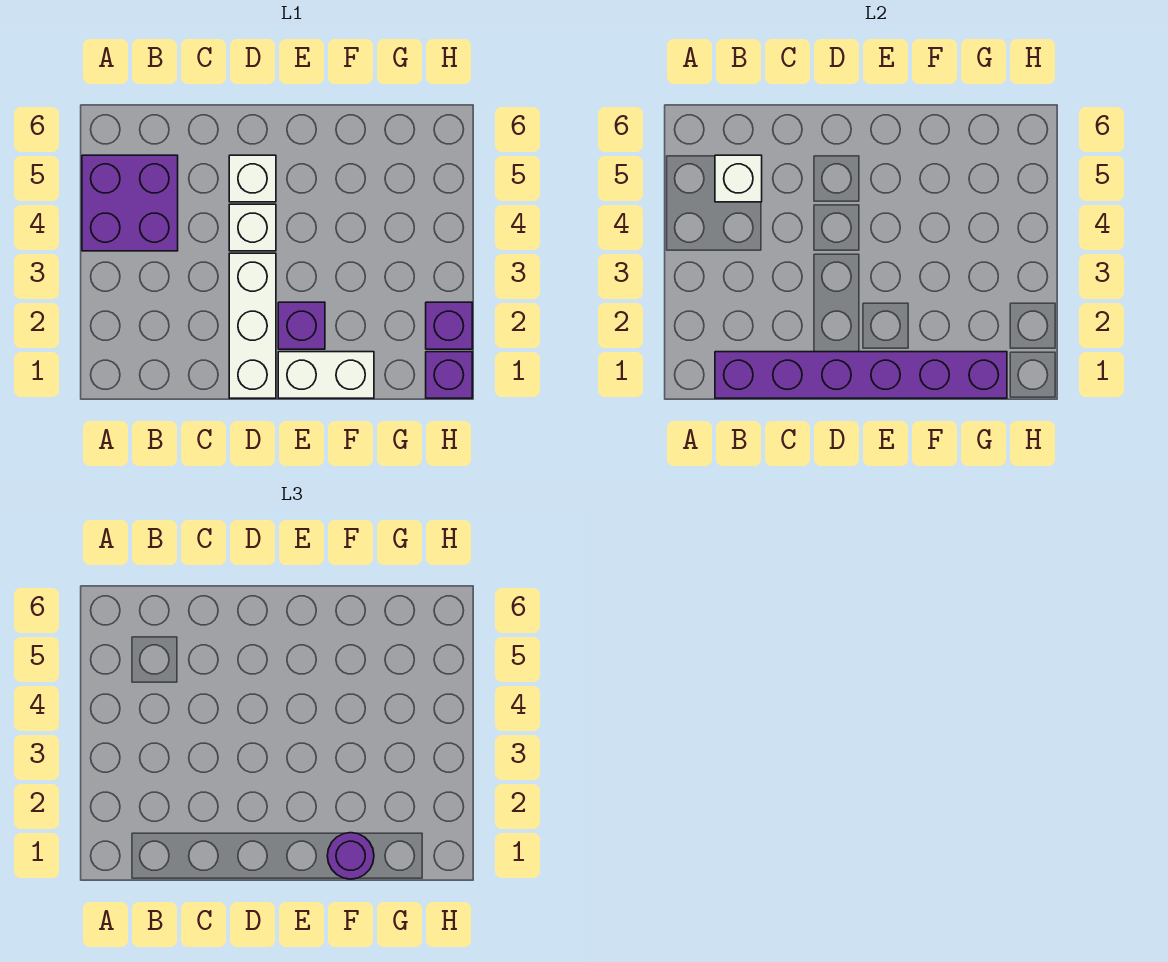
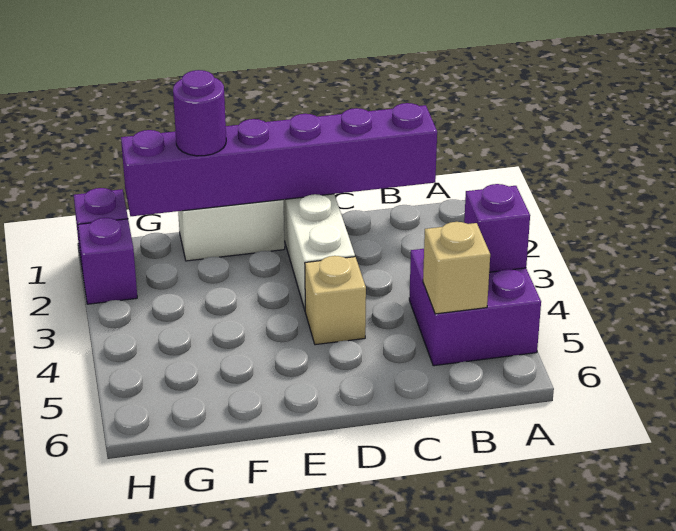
white 1x1 brick [715,155,762,202] -> tan 1x1 brick [423,222,490,314]
white 1x1 brick [229,204,276,251] -> tan 1x1 brick [305,256,366,345]
white 1x1 brick [229,155,276,202] -> none
purple 1x1 brick [278,302,325,349] -> purple 1x1 brick moved to [464,184,530,272]

